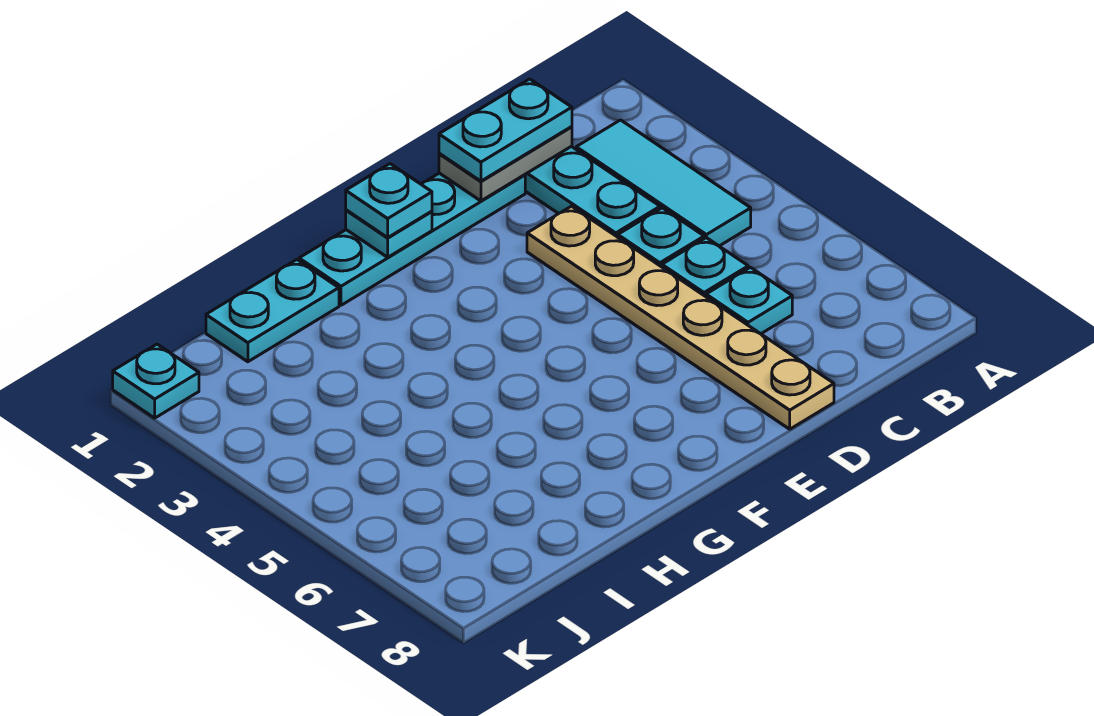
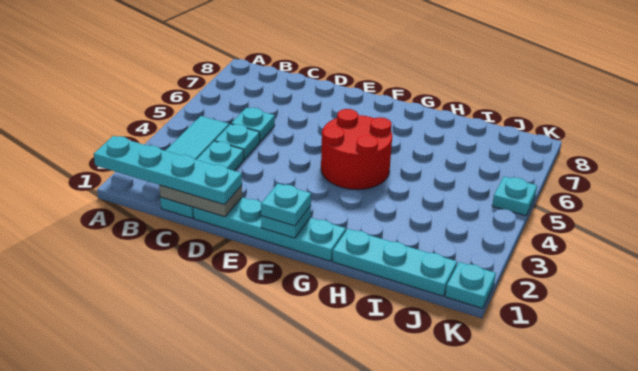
cyan 1x2 plate [439,79,572,181] -> cyan 1x4 plate [94,136,242,204]
cyan 1x1 plate [706,267,792,334] -> cyan 1x1 plate moved to [492,177,537,216]
tan 1x6 plate [527,206,834,429] -> none
none -> red 2x2 round brick [321,109,392,190]
cyan 1x2 plate [206,260,339,362] -> cyan 1x3 plate [332,229,457,296]

